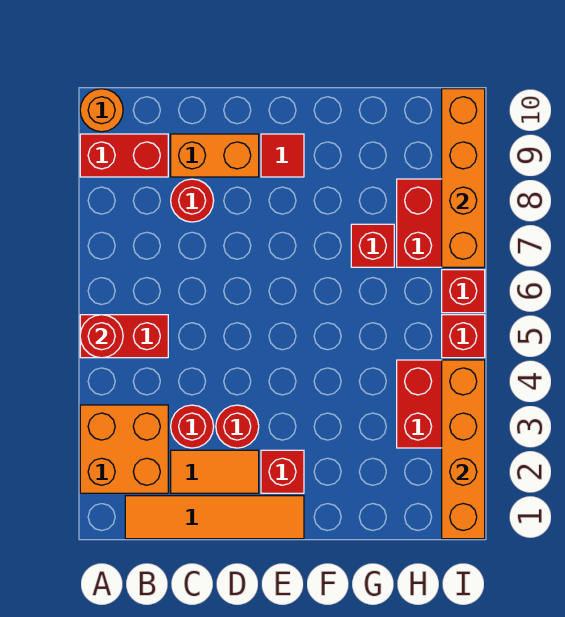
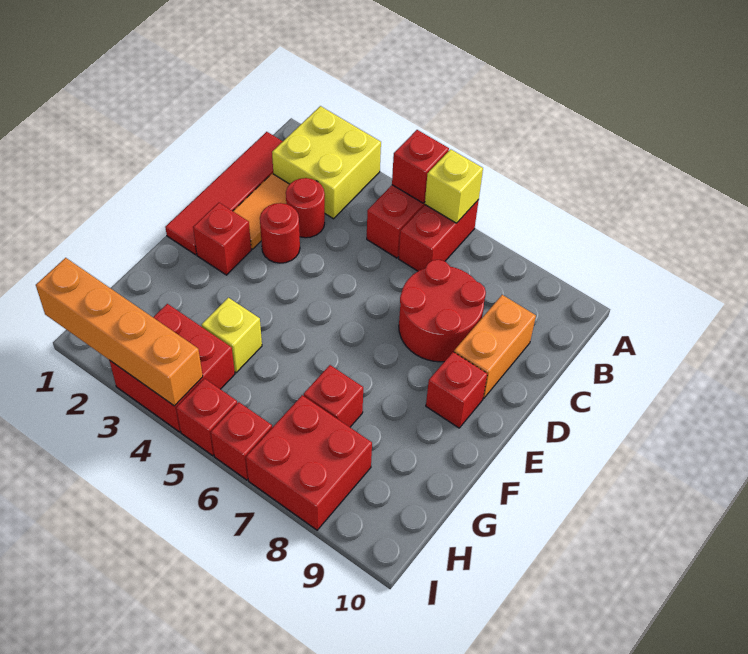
orange 2x2 brick [80,405,168,493] -> yellow 2x2 brick [272,106,381,219]
red 1x1 round brick [80,315,123,358] -> red 1x1 brick [392,130,449,203]
none -> yellow 1x1 brick [425,149,483,223]
red 1x2 brick [80,134,168,177] -> red 1x2 brick moved to [399,200,479,271]
orange 1x1 round brick [80,89,123,132] -> none
orange 1x4 tile [125,496,304,539] -> red 1x4 tile [165,132,283,255]
red 1x1 round brick [171,179,214,222] -> red 2x2 round brick [399,260,486,362]
red 1x1 tile [261,134,304,177] -> red 1x1 brick [426,352,487,428]
none -> yellow 1x1 brick [202,298,262,373]
orange 1x4 brick [442,89,485,267] -> none

